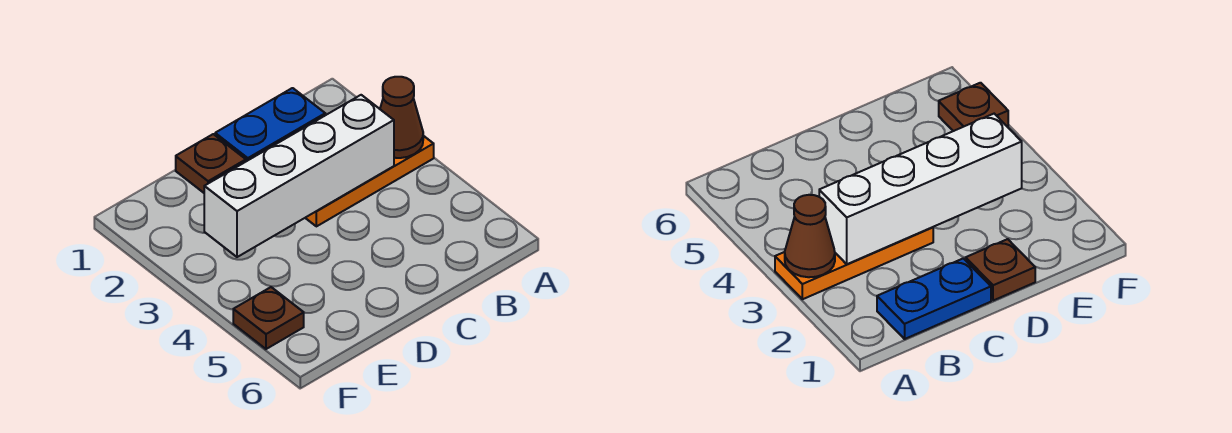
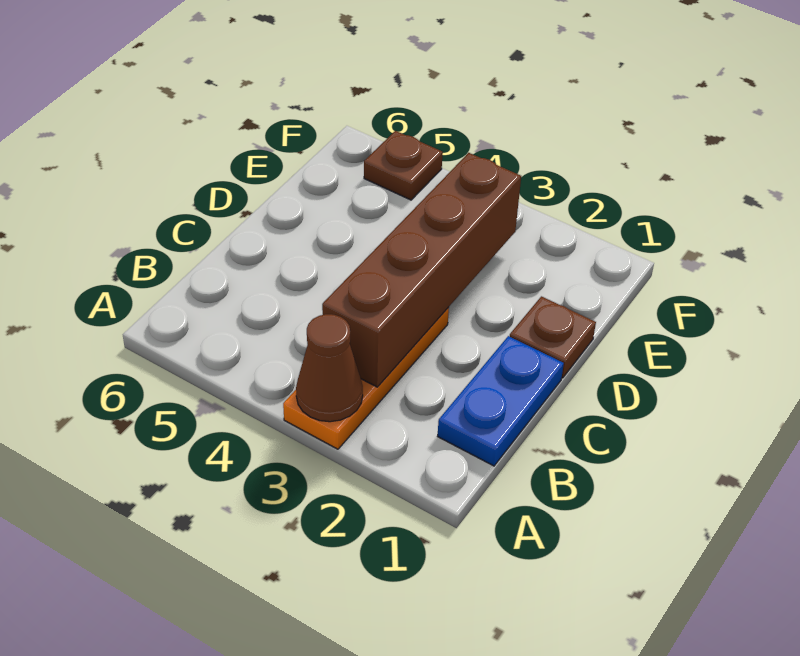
white 1x4 brick [204,95,394,257] -> brown 1x4 brick [322,153,521,387]

